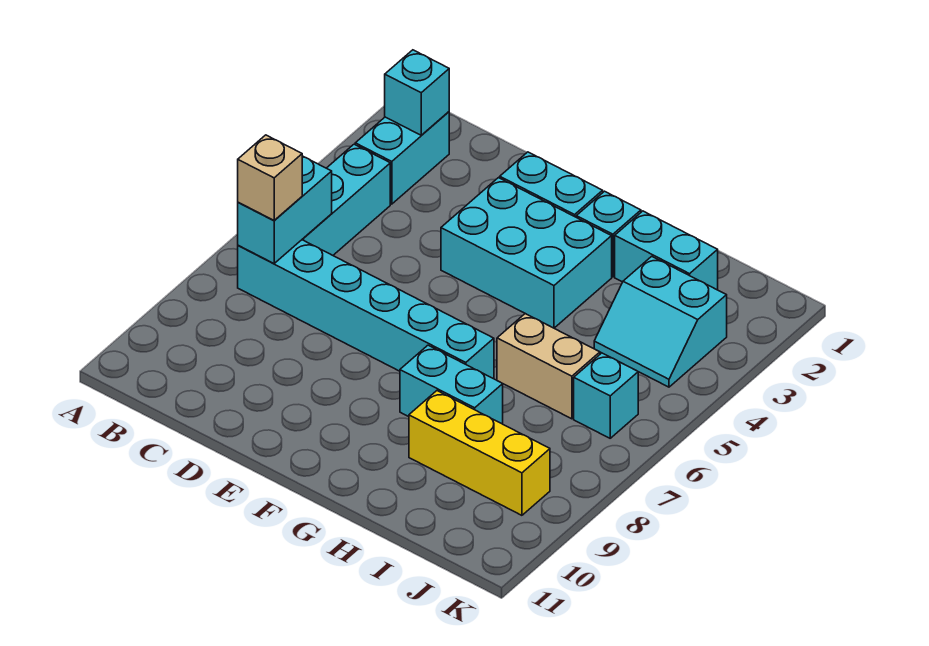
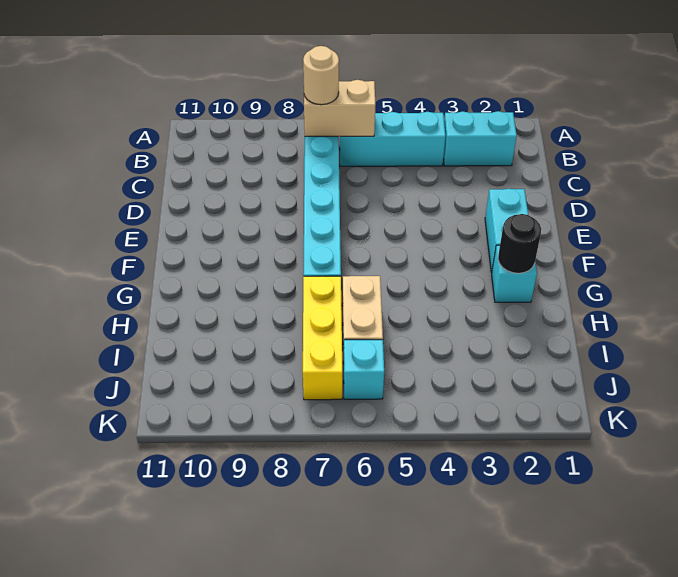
cyan 1x1 brick [385,50,449,135] -> none
cyan 1x2 brick [238,156,332,263] -> tan 1x2 brick [304,80,375,137]
tan 1x1 brick [238,135,302,220] -> tan 1x1 round brick [303,46,339,105]
cyan 2x3 brick [441,178,612,328] -> none
none -> black 1x1 round brick [498,214,541,273]
cyan 1x2 brick [400,345,503,424] -> none
cyan 1x2 brick [615,211,718,290] -> none
yellow 1x3 brick [409,391,550,515] -> yellow 1x3 brick moved to [303,276,343,400]
cyan 2x2 slope [594,256,727,387] -> none

